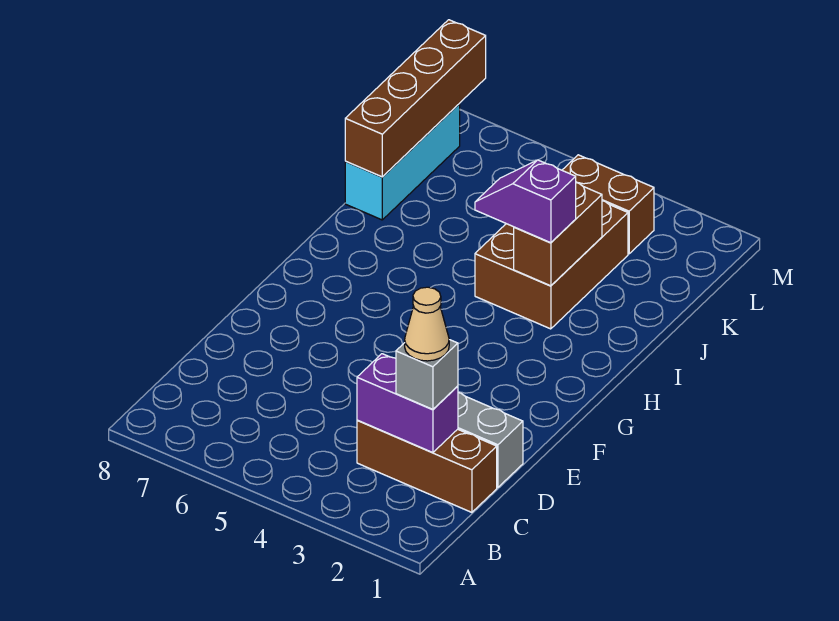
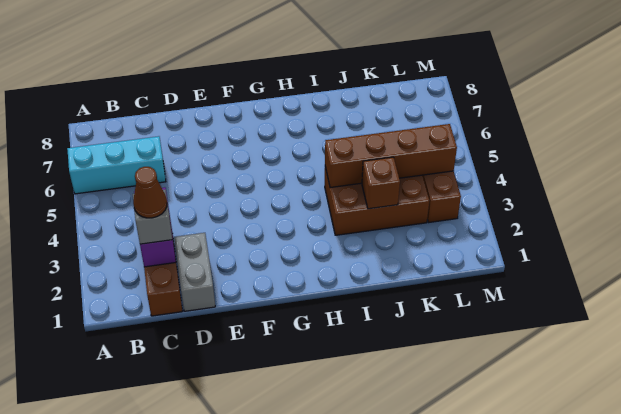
tan 1x1 cone [405,287,449,361] -> brown 1x1 cone [133,167,167,218]
brown 1x2 brick [514,183,602,286] -> brown 1x1 brick [362,157,400,209]
purple 1x2 slope [475,160,576,243] -> none
cyan 1x3 brick [345,104,460,220] -> cyan 1x3 brick moved to [67,136,166,194]
brown 1x4 brick [345,20,486,177] -> brown 1x4 brick moved to [325,124,457,188]

